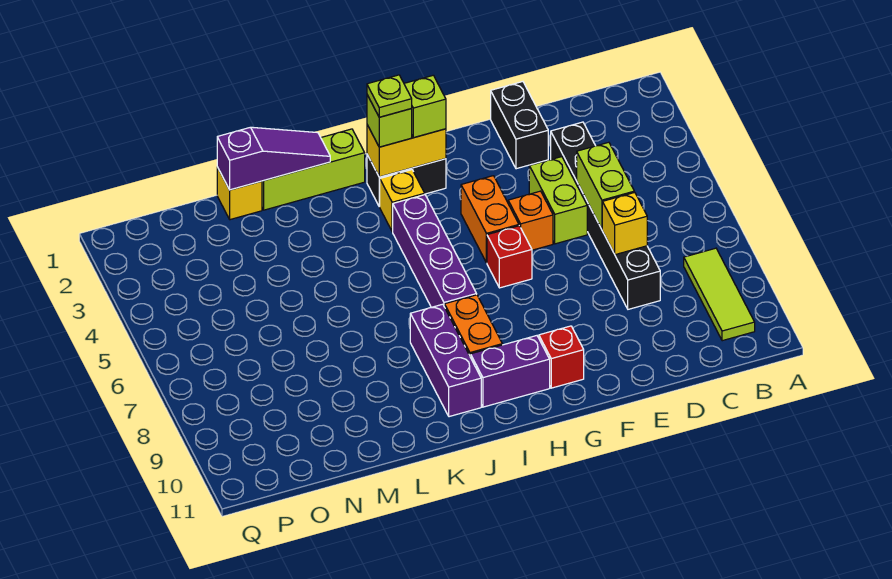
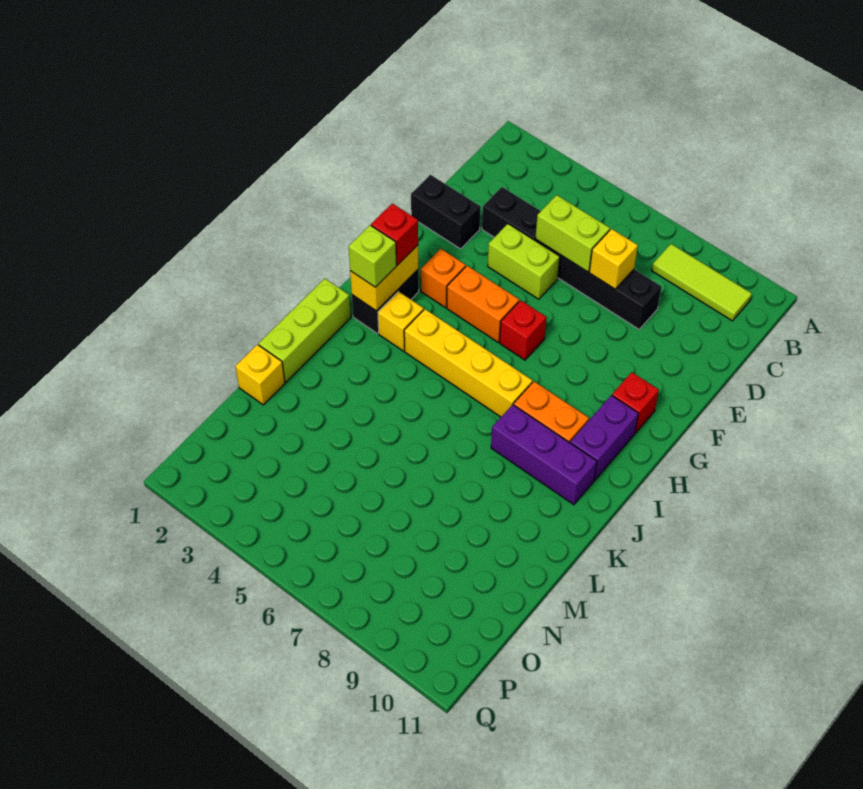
orange 1x1 brick [508,191,553,250] -> orange 1x1 brick moved to [421,249,466,308]
lime 1x1 brick [404,75,446,138] -> red 1x1 brick [371,203,418,265]
lime 1x1 plate [367,75,412,117] -> none
purple 1x4 brick [393,195,477,307] -> yellow 1x4 brick [404,309,532,417]
purple 1x3 slope [217,127,330,190] -> none

